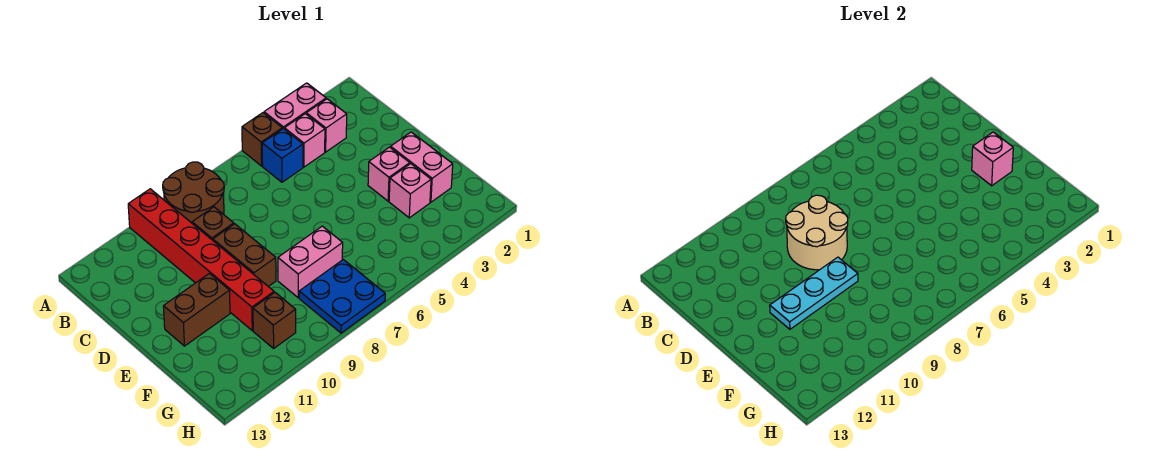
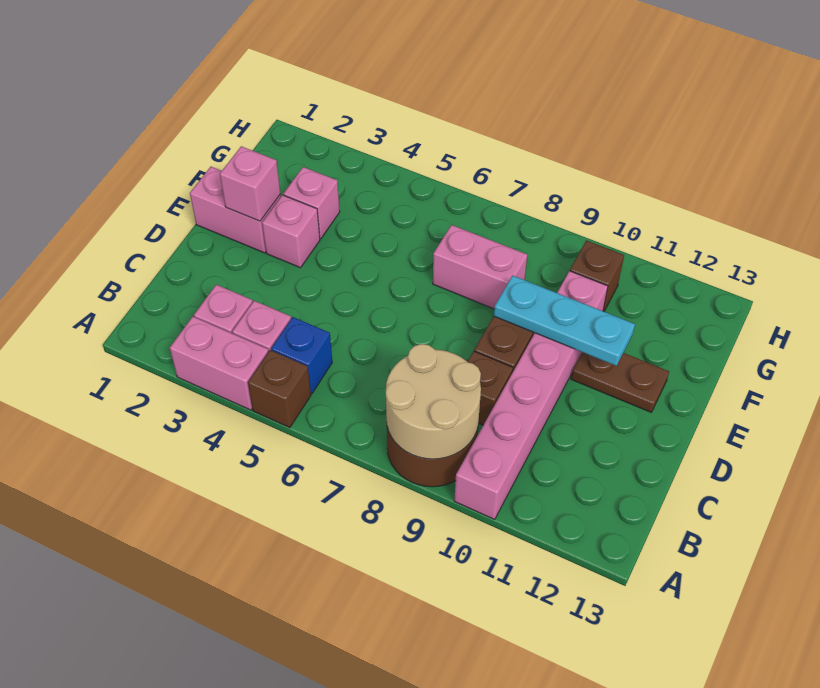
red 1x6 brick [128,189,274,330] -> pink 1x6 brick [454,271,608,519]
tan 2x2 round brick [786,195,848,270] -> tan 2x2 round brick moved to [386,344,481,459]
pink 1x2 brick [391,132,453,202] -> pink 1x2 brick turned to [190,167,281,253]
brown 1x2 brick [163,274,230,346] -> brown 1x2 plate [571,352,669,412]
blue 2x2 plate [299,260,385,333] -> none

